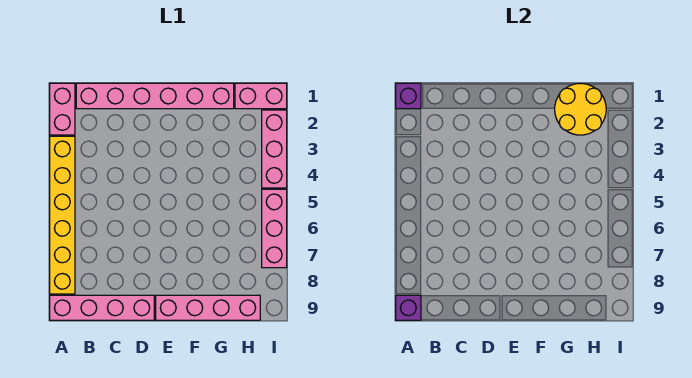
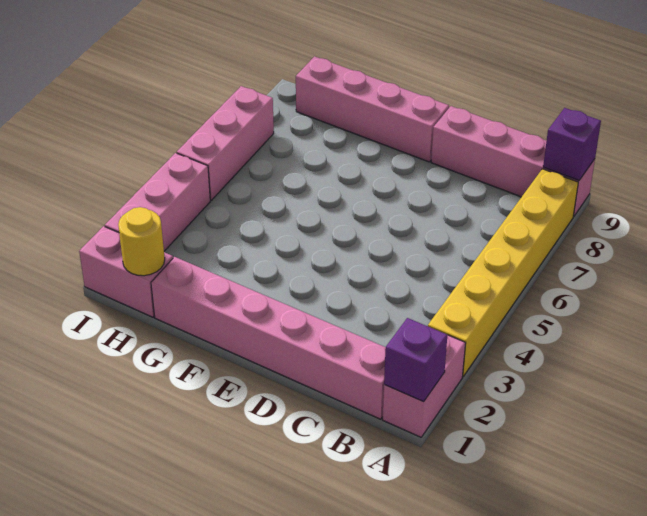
yellow 2x2 round brick [555,83,606,135] -> yellow 1x1 round brick [118,207,165,276]

